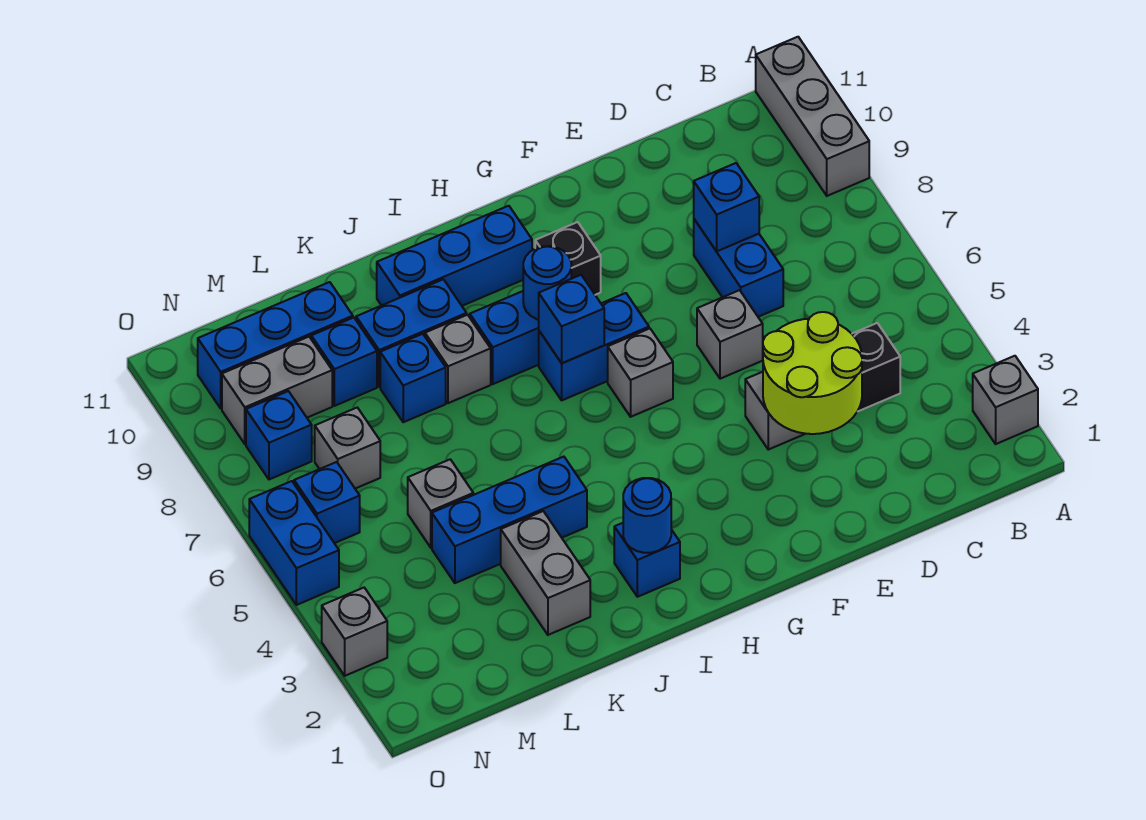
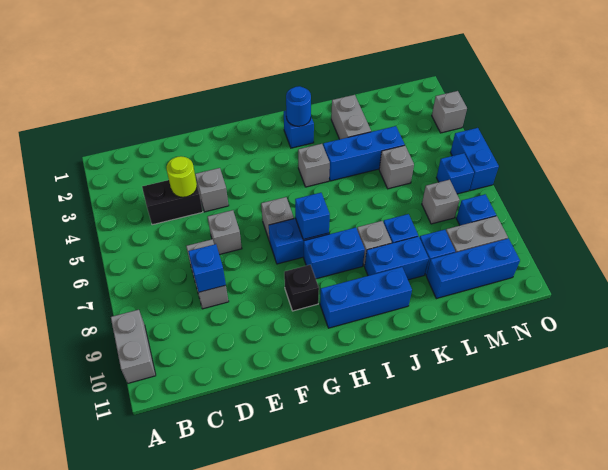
grey 1x1 brick [973,356,1038,444] -> grey 1x1 brick moved to [298,144,330,187]
grey 1x3 brick [756,37,869,196] -> grey 1x2 brick [111,310,156,383]
lime 2x2 round brick [763,312,862,434] -> lime 1x1 round brick [167,157,197,197]
blue 1x2 brick [694,219,783,317] -> grey 1x2 brick [186,239,229,309]
blue 1x1 round brick [523,246,571,320] -> none

